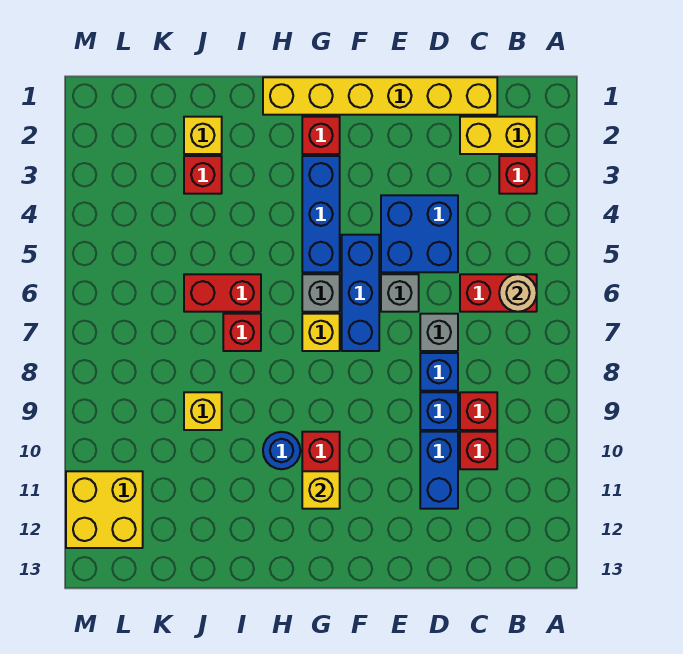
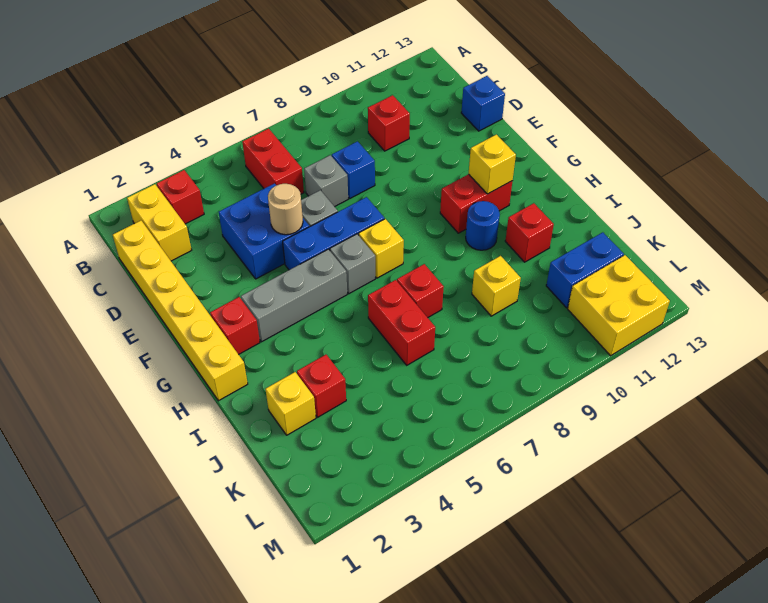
tan 1x1 round brick [499,274,537,312] -> tan 1x1 round brick moved to [268,184,303,235]
red 1x1 brick [460,392,497,430] -> red 1x1 brick moved to [505,203,554,262]
blue 1x1 brick [420,392,458,430] -> blue 1x1 brick moved to [461,76,505,131]
blue 1x2 brick [420,432,458,509] -> blue 1x2 brick moved to [546,232,624,308]
blue 1x3 brick [302,156,340,272] -> grey 1x3 brick [241,249,347,342]

